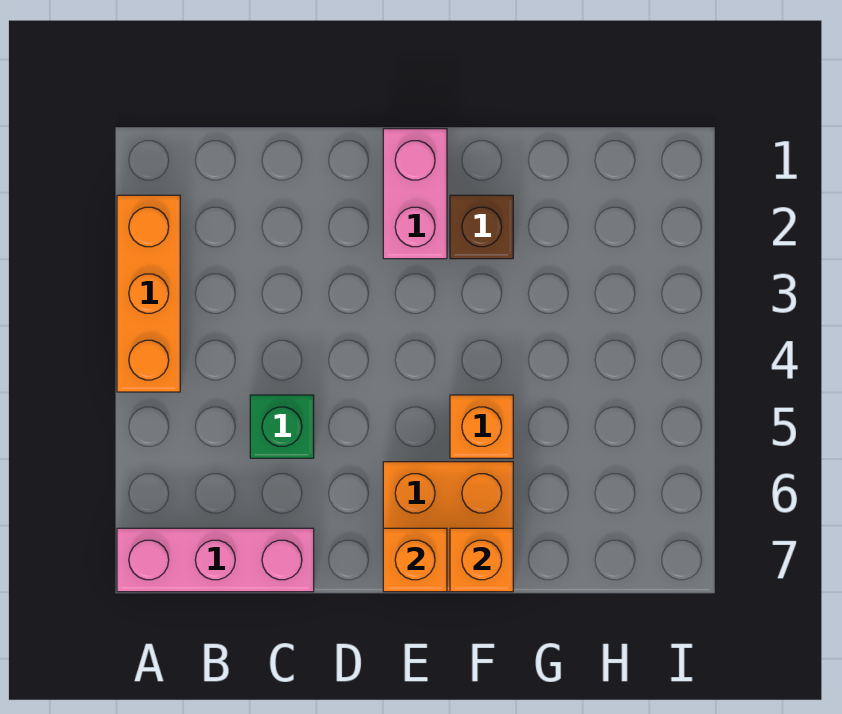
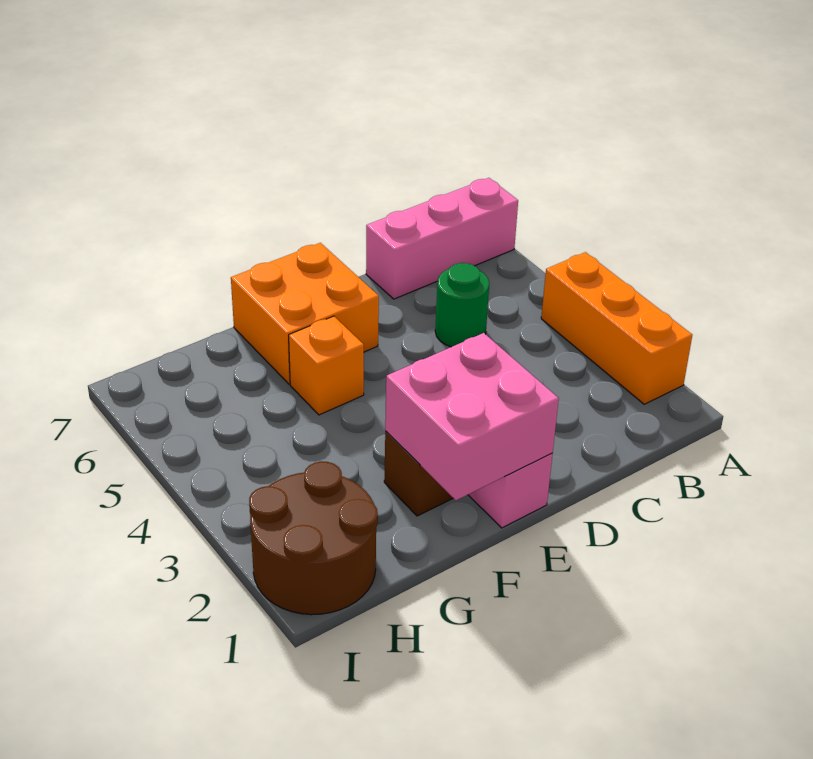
green 1x1 brick [250,395,314,458] -> green 1x1 round brick [435,263,489,347]
none -> pink 2x2 brick [385,333,559,500]
orange 1x1 brick [383,528,447,592] -> none
orange 1x1 brick [450,528,513,592] -> none
none -> brown 2x2 round brick [249,462,378,615]

